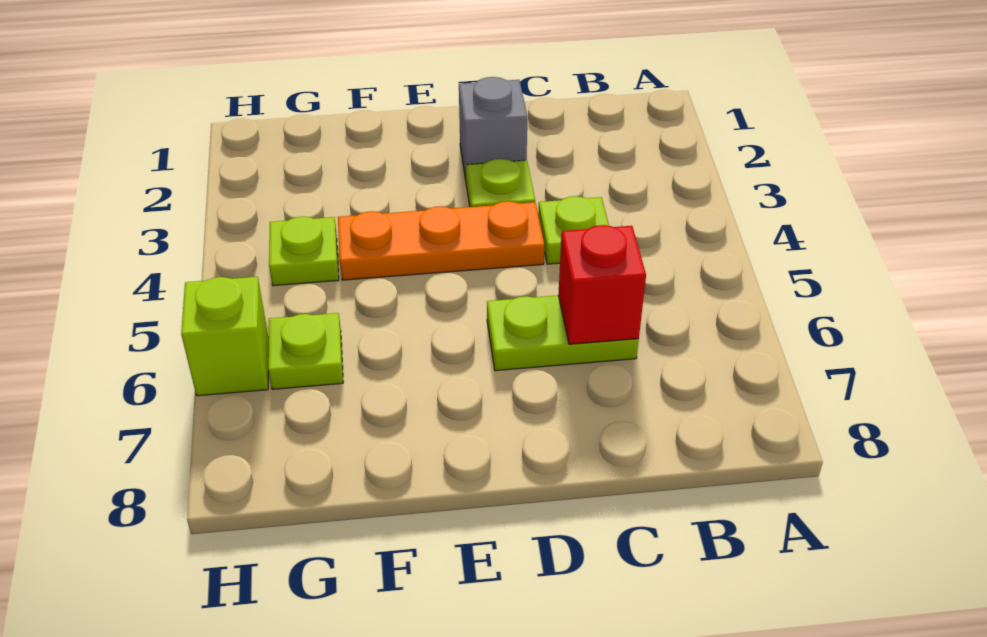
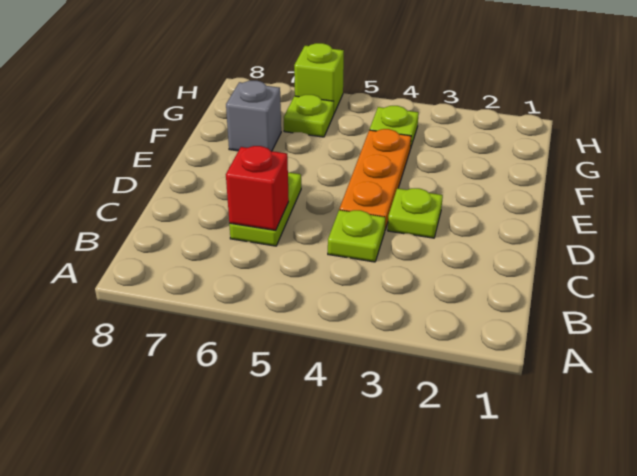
grey 1x1 brick [459,77,527,179] -> grey 1x1 brick moved to [226,81,281,151]

